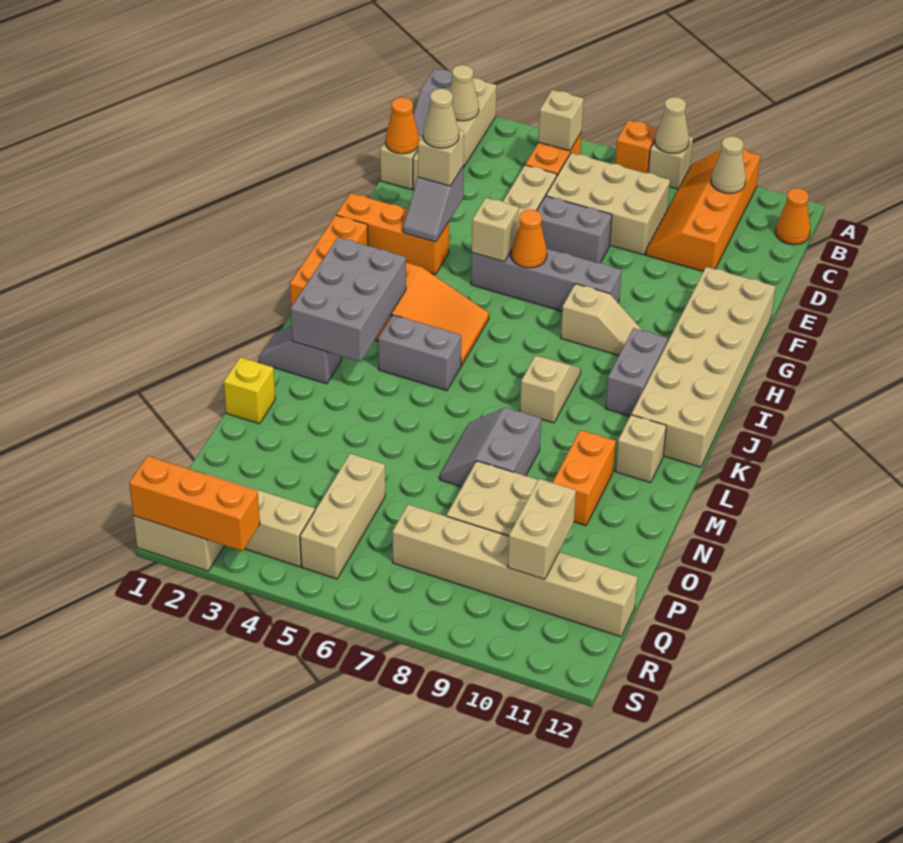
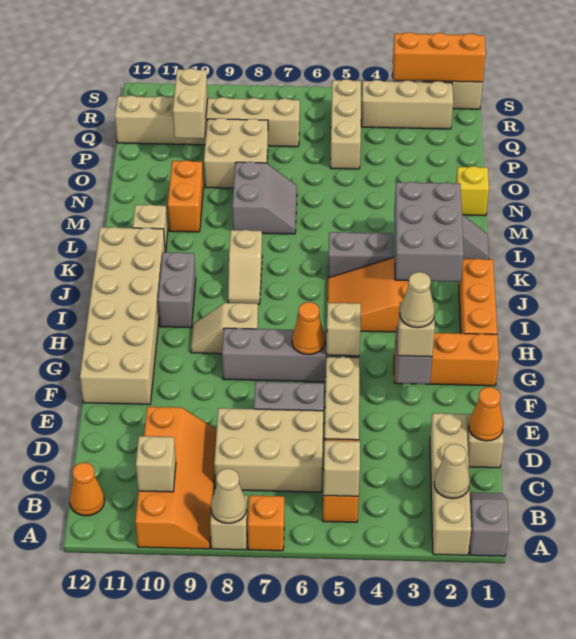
tan 1x1 cone [711,136,746,193] -> tan 1x1 brick [136,436,176,492]

